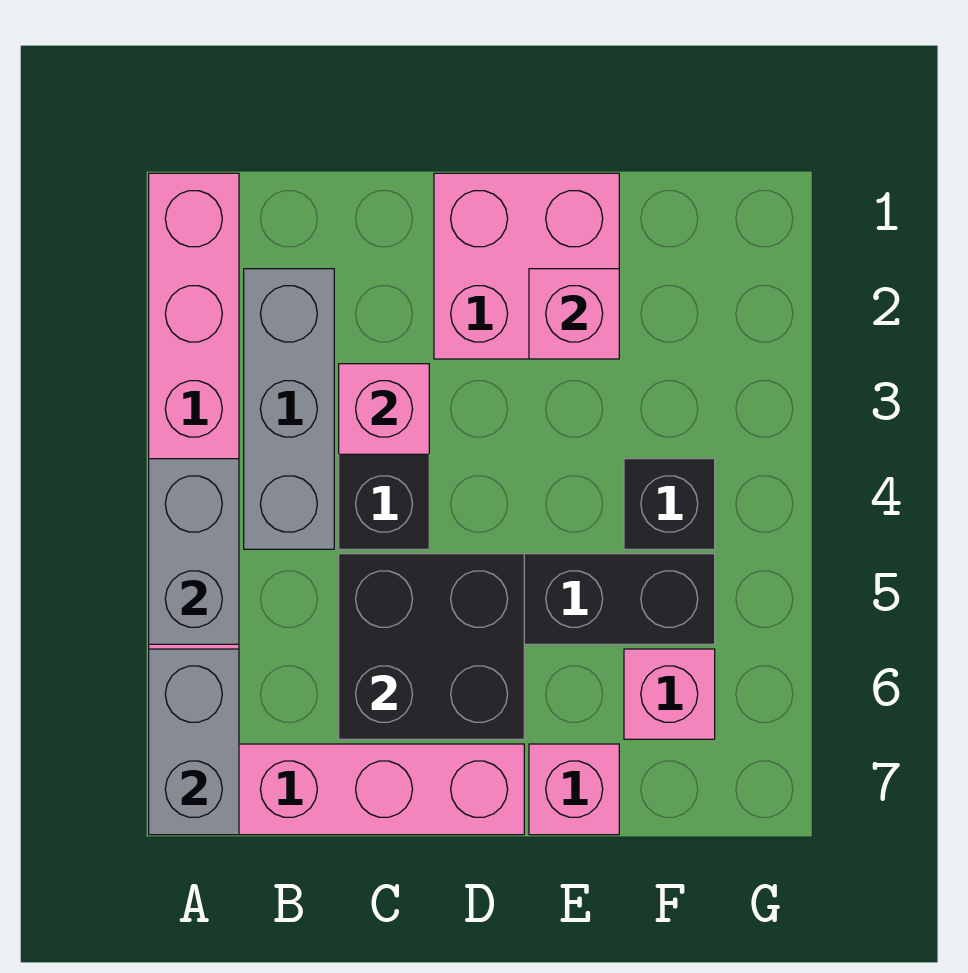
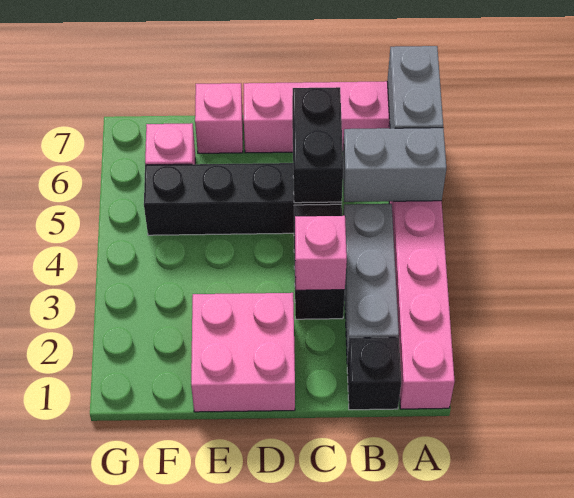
grey 1x2 brick [149,459,239,644] -> grey 1x2 brick turned to [343,128,446,202]
black 2x2 brick [339,554,524,739] -> black 1x2 brick [292,87,343,203]
pink 1x1 brick [529,269,619,359] -> none
black 1x1 brick [624,459,715,549] -> black 1x1 brick moved to [347,337,401,410]

